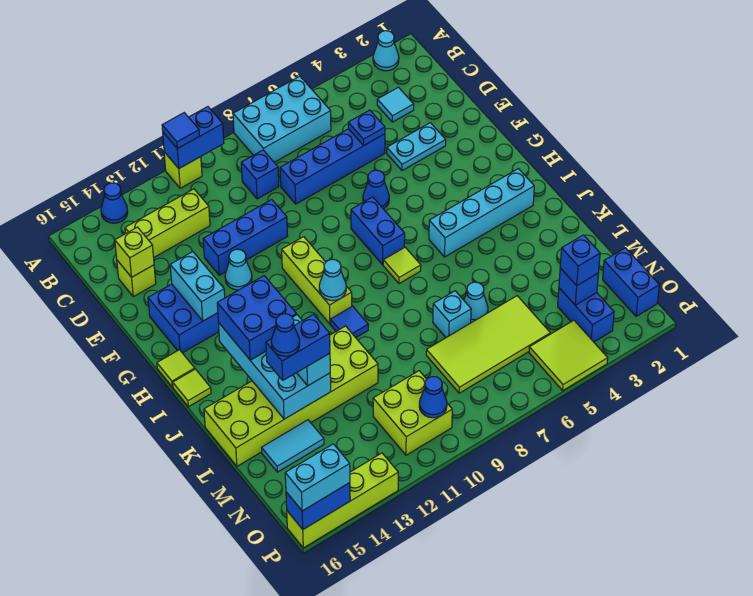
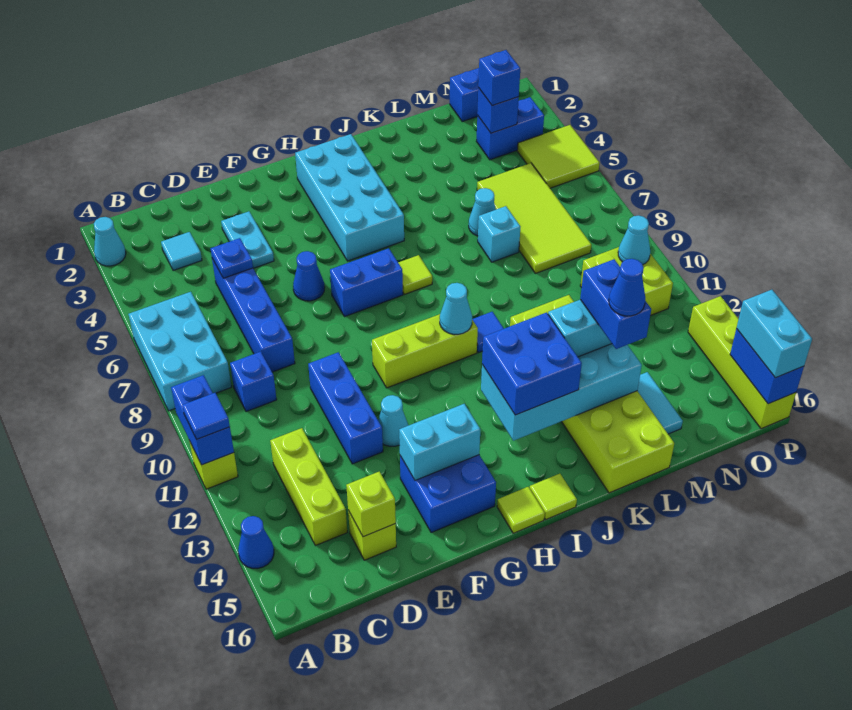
cyan 1x4 brick [429,169,534,257] -> cyan 2x4 brick [295,134,404,261]
blue 1x1 cone [419,377,447,418] -> cyan 1x1 cone [618,215,650,265]

